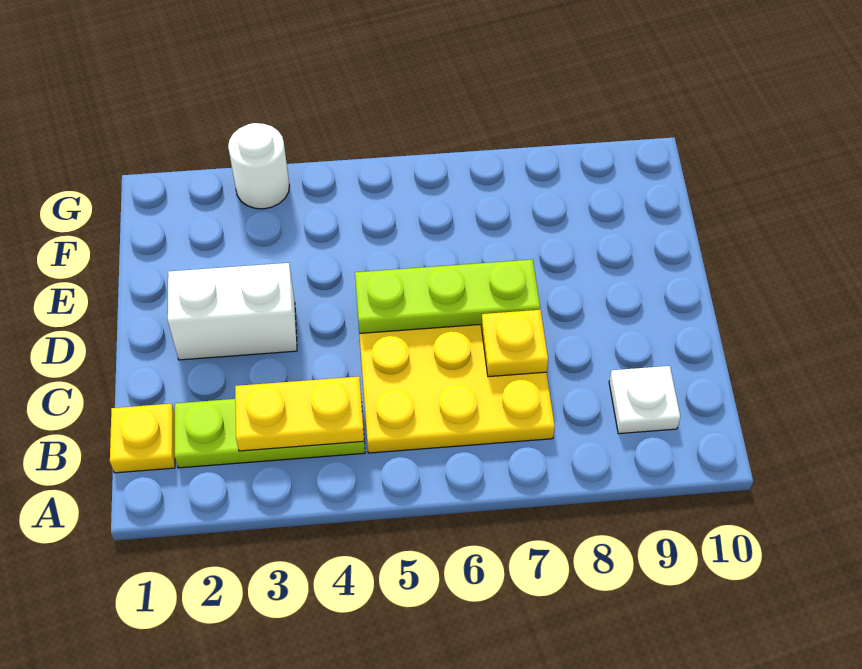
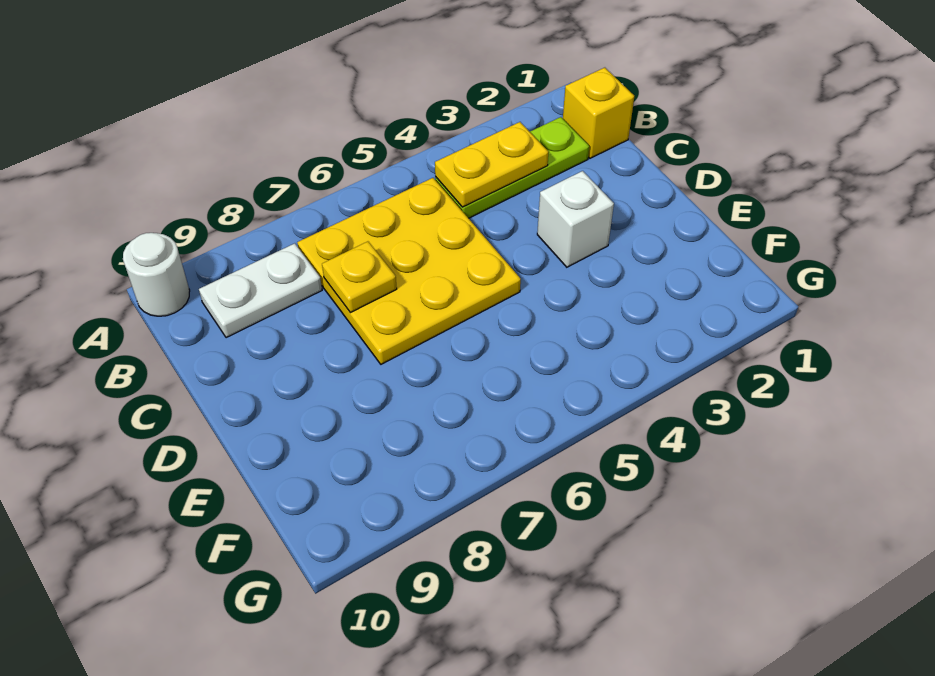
yellow 1x1 plate [110,404,175,473] -> yellow 1x1 brick [563,68,634,158]
white 1x1 plate [609,366,680,434] -> white 1x2 plate [199,243,322,338]
white 1x2 brick [168,263,297,360] -> white 1x1 brick [537,171,614,267]
lime 1x3 plate [355,259,540,333] -> none
white 1x1 round brick [228,123,289,209] -> white 1x1 round brick moved to [123,233,190,316]

